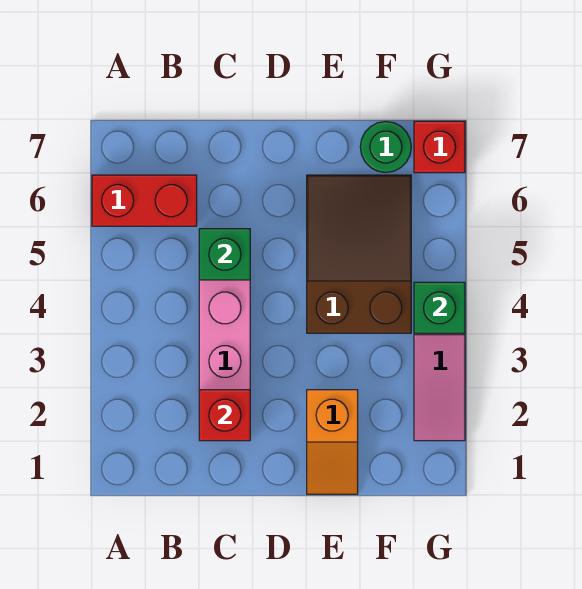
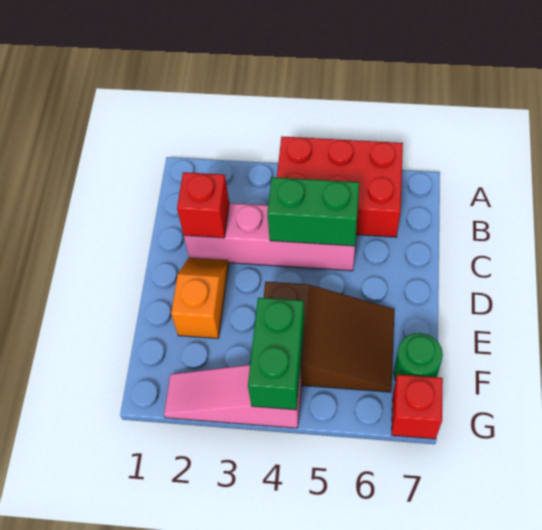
red 1x2 brick [92,175,197,226] -> red 2x3 brick [277,137,403,237]
green 1x1 brick [199,229,250,280] -> green 1x2 brick [267,177,359,246]
orange 1x2 slope [307,390,358,494] -> orange 1x2 slope turned to [171,258,228,338]
green 1x1 brick [414,282,465,333] -> green 1x2 brick [248,298,304,410]

